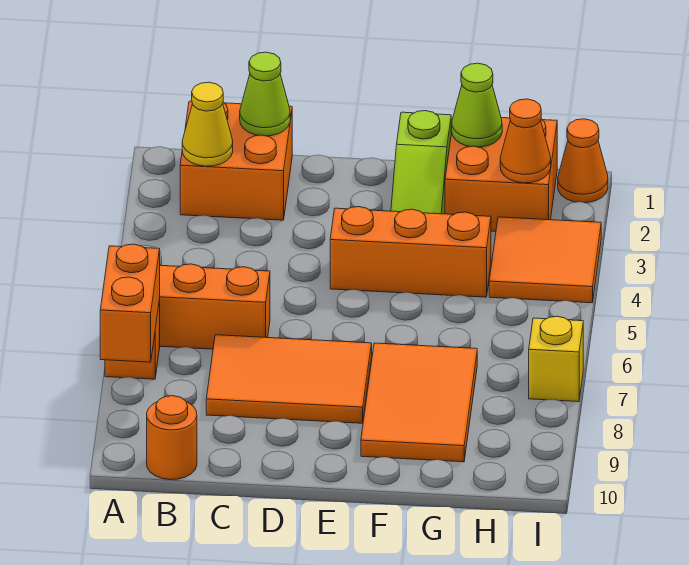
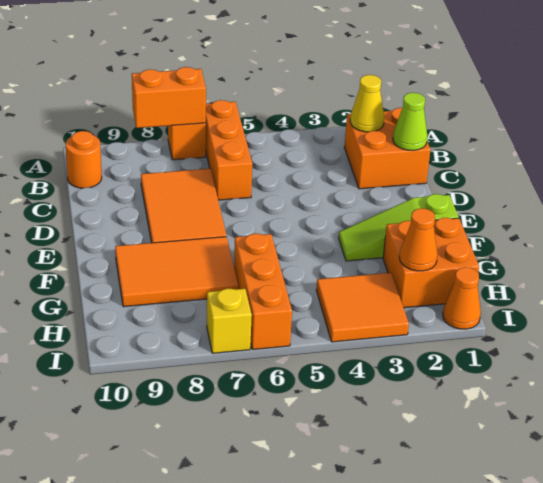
orange 1x3 brick [330,207,491,297] -> orange 1x3 brick moved to [234,234,292,349]
lime 1x1 cone [452,63,502,147] -> none

